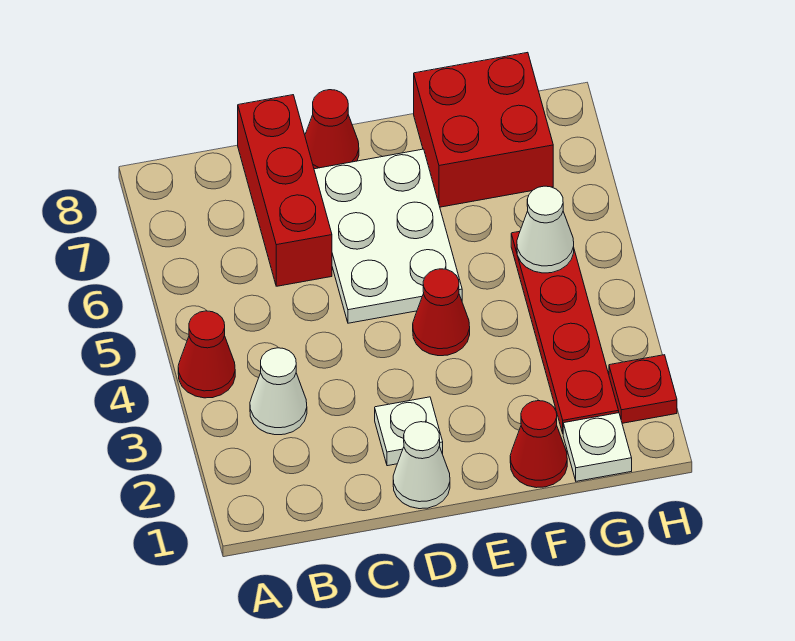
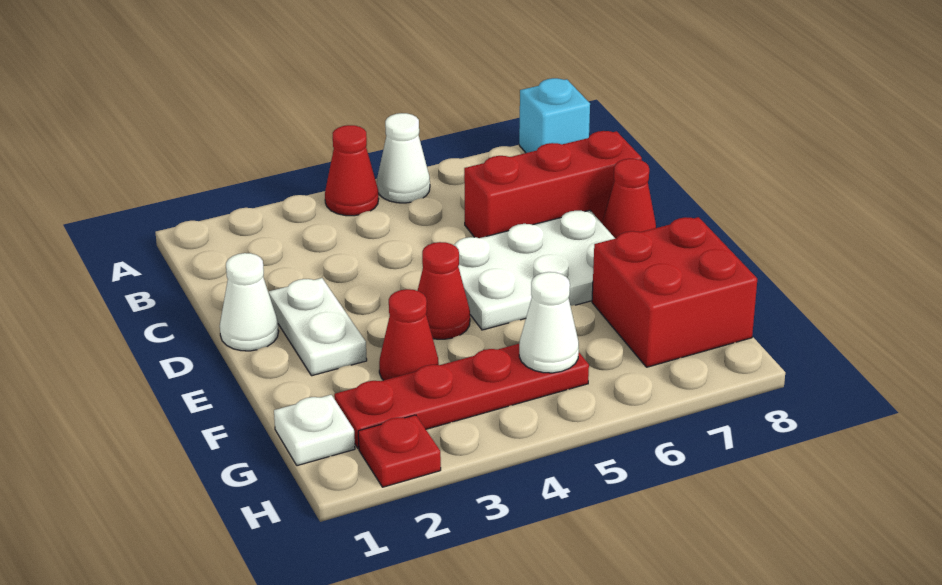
none -> cyan 1x1 brick [519,78,590,153]
white 1x1 cone [250,348,307,435] -> white 1x1 cone moved to [377,113,430,203]
white 1x1 plate [375,397,443,466] -> white 1x2 plate [269,278,367,376]
red 1x1 cone [510,401,567,488] -> red 1x1 cone moved to [379,289,439,380]

